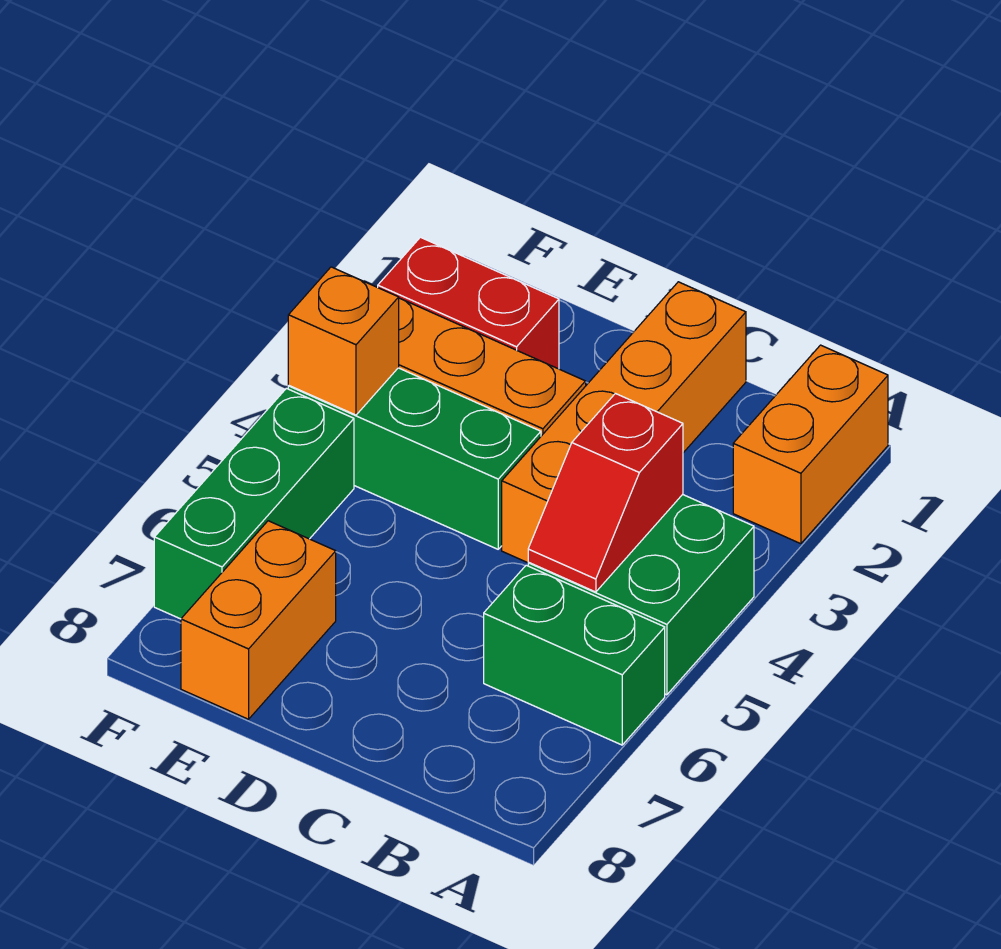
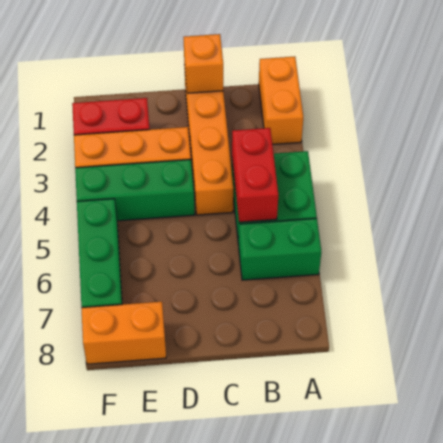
red 1x2 slope [528,394,683,592] -> red 1x2 brick [232,128,278,222]
orange 1x2 brick [181,521,336,719] -> orange 1x2 brick turned to [82,302,166,364]
orange 1x1 brick [288,267,399,415] -> orange 1x1 brick moved to [183,34,223,93]

